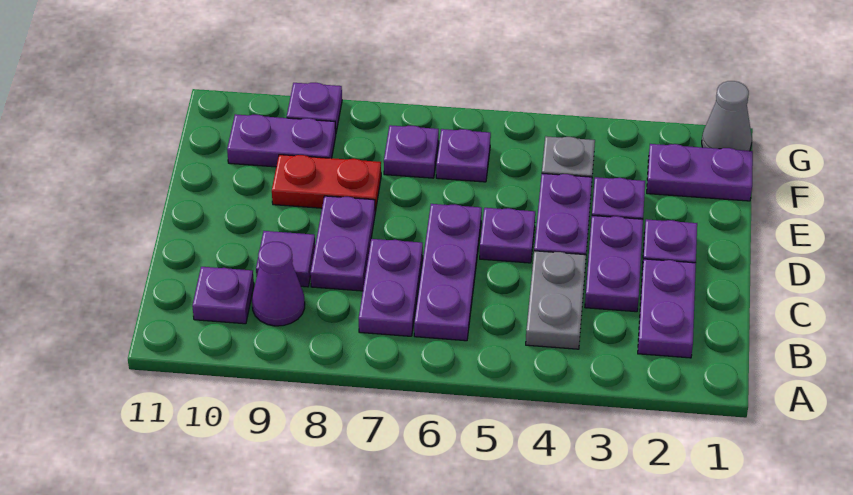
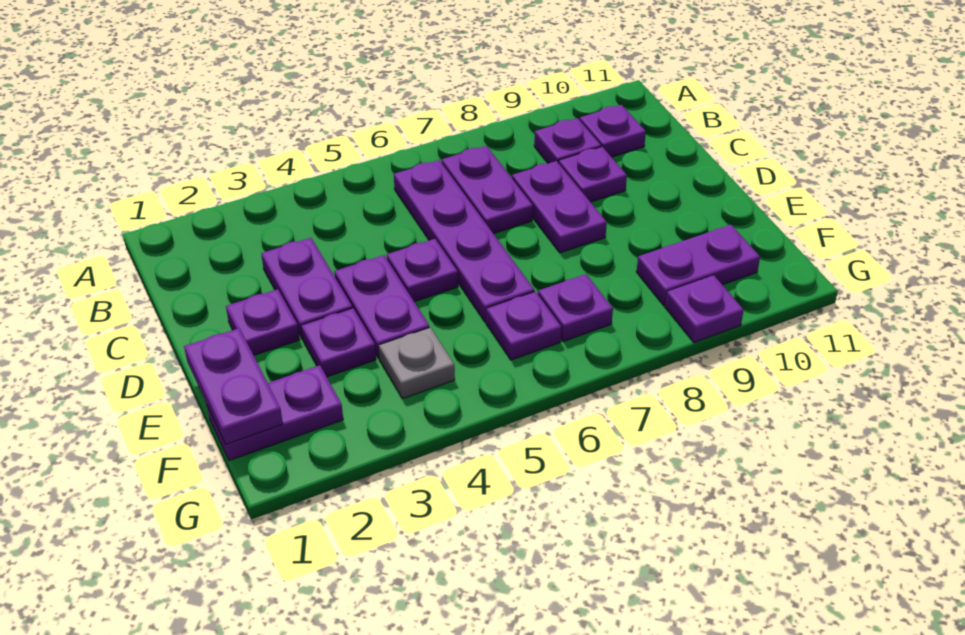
purple 1x2 plate [638,259,696,358] -> purple 1x2 plate moved to [184,328,283,444]
grey 1x2 plate [526,251,586,349] -> none
purple 1x3 plate [414,204,482,341] -> purple 1x4 plate [394,160,534,322]
purple 1x1 cone [252,242,305,326] -> purple 1x1 plate [534,118,601,164]
purple 1x1 tile [256,231,315,287] -> purple 1x1 plate [559,147,627,202]
red 1x2 plate [272,155,381,212] -> none
grey 1x1 cone [702,81,752,151] -> none

